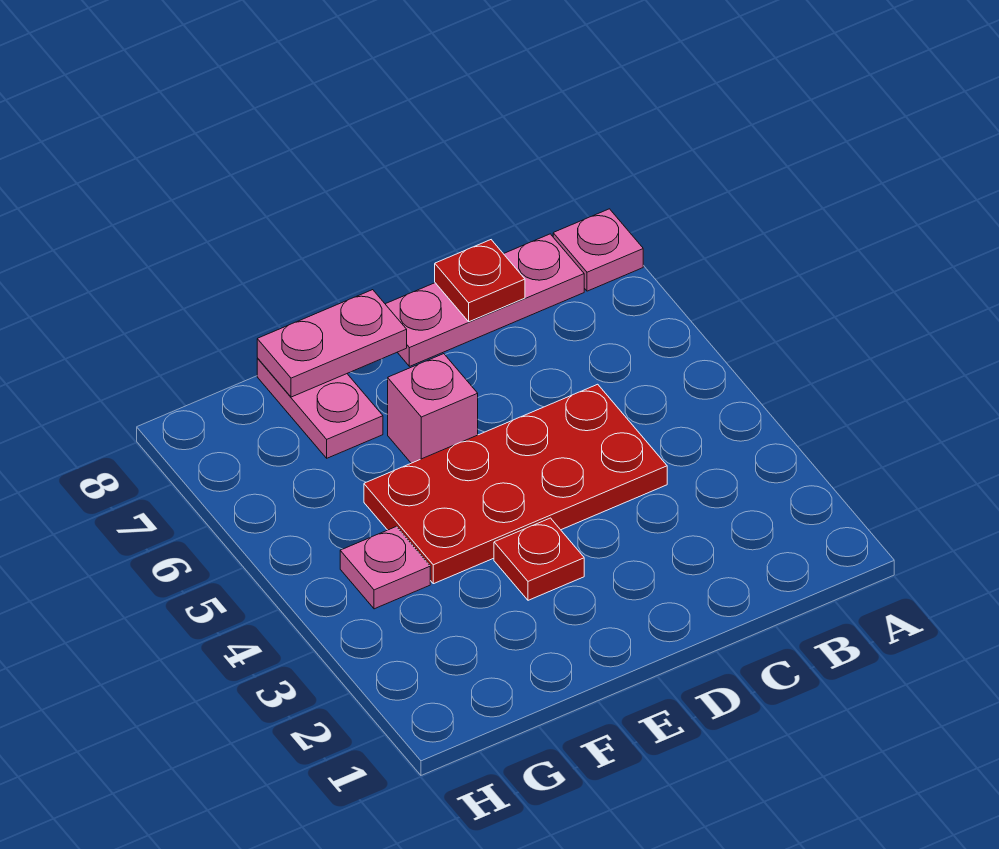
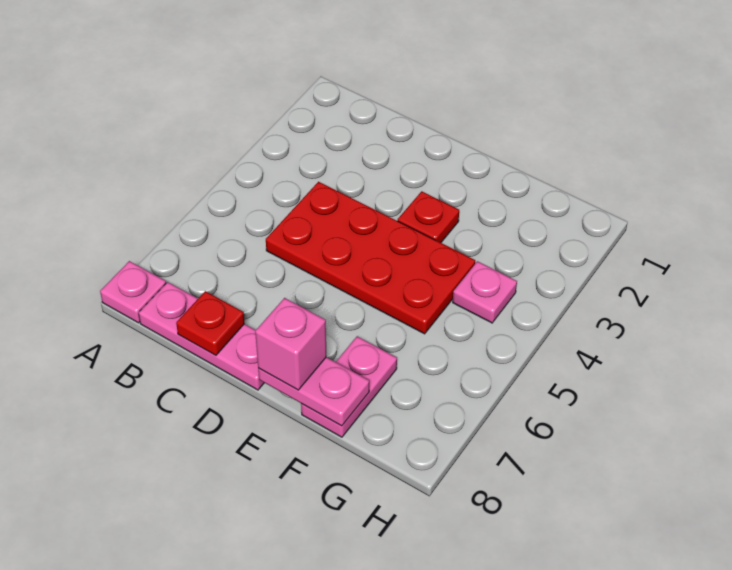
pink 1x1 brick [388,354,478,463] -> pink 1x1 brick moved to [255,298,326,390]

